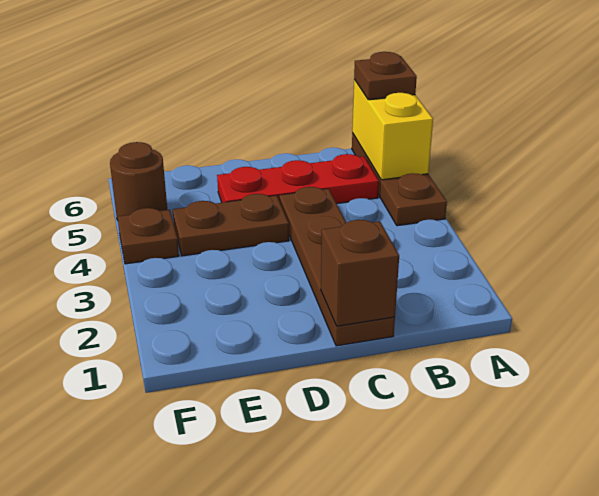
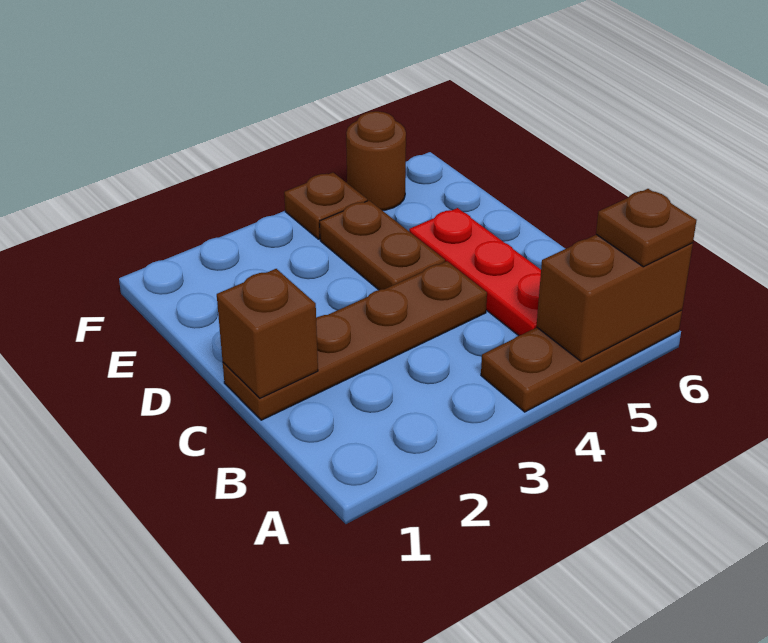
yellow 1x2 brick [352,80,433,180] -> brown 1x2 brick [536,234,693,362]

